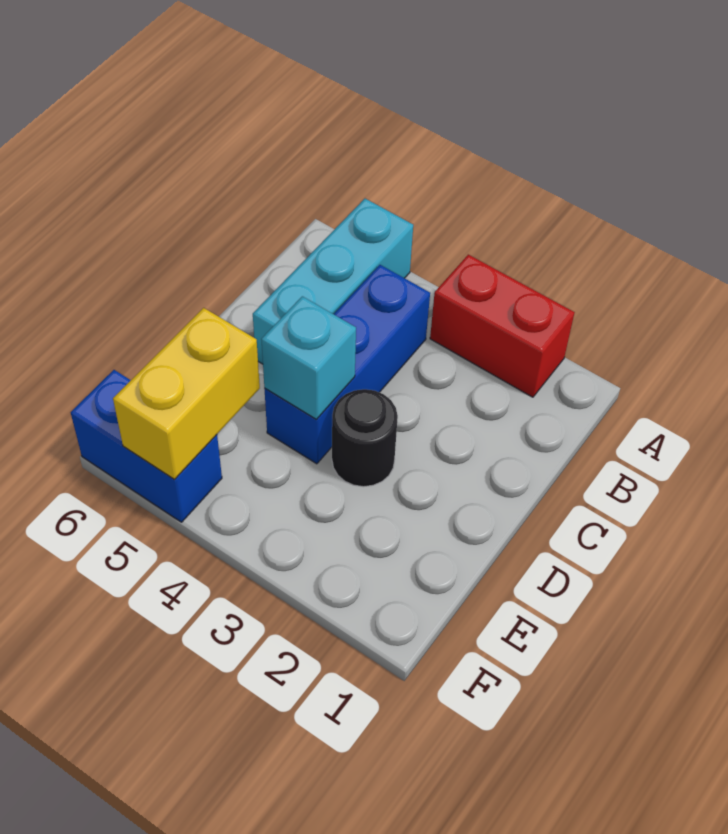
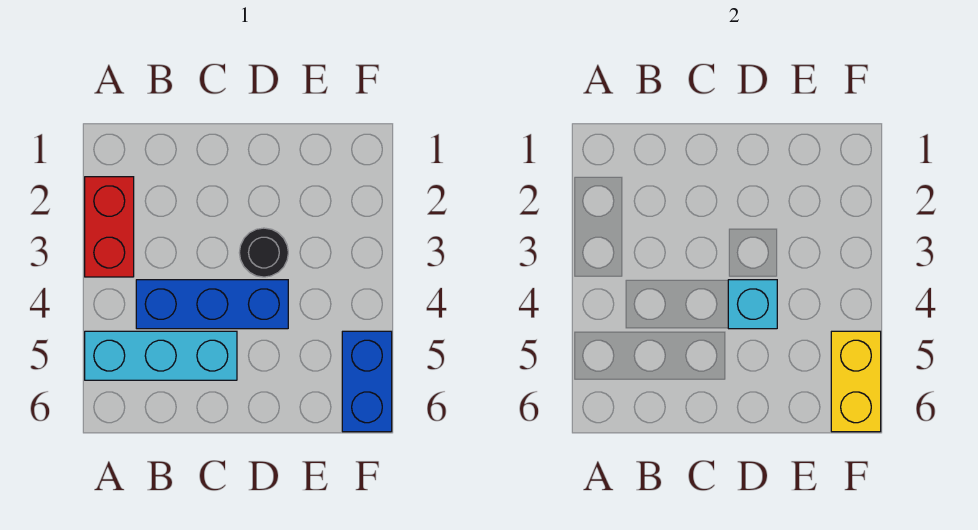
yellow 1x2 brick [113,308,260,479] -> yellow 1x2 brick turned to [831,331,881,432]

